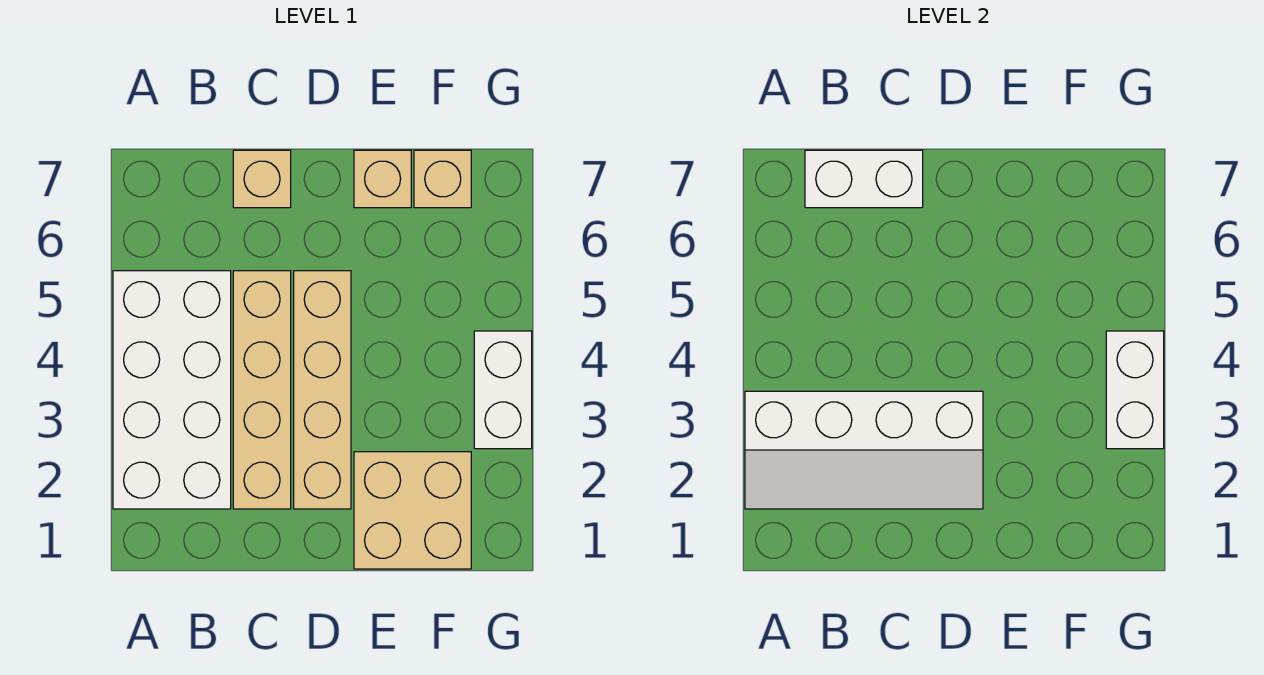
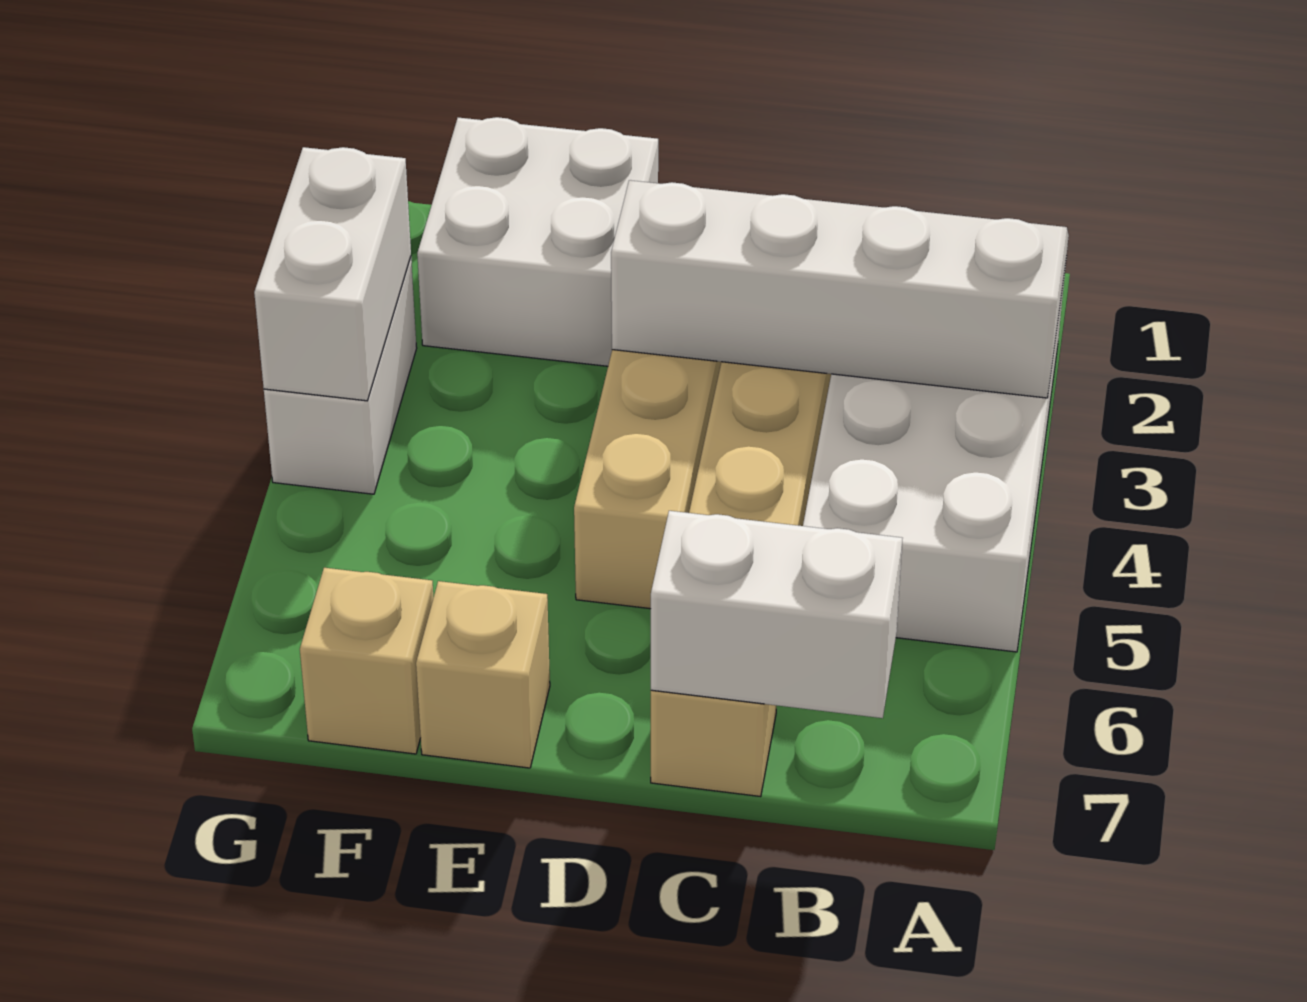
tan 2x2 brick [354,452,471,569] -> white 2x2 brick [417,117,658,366]

